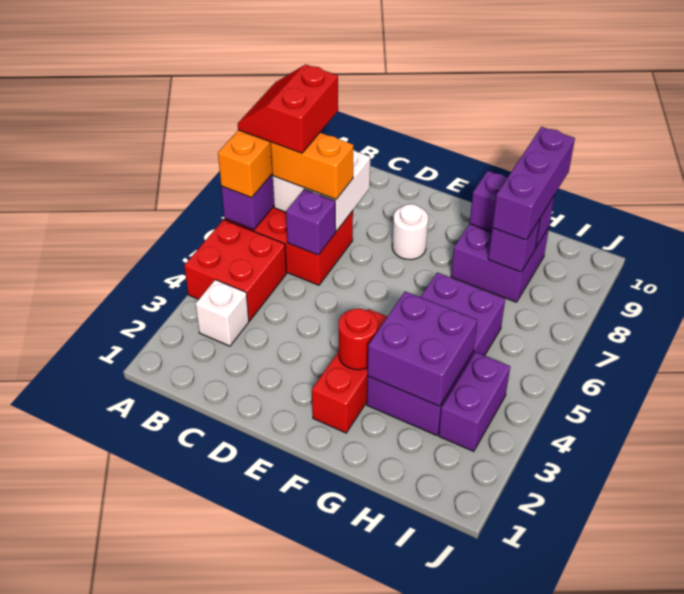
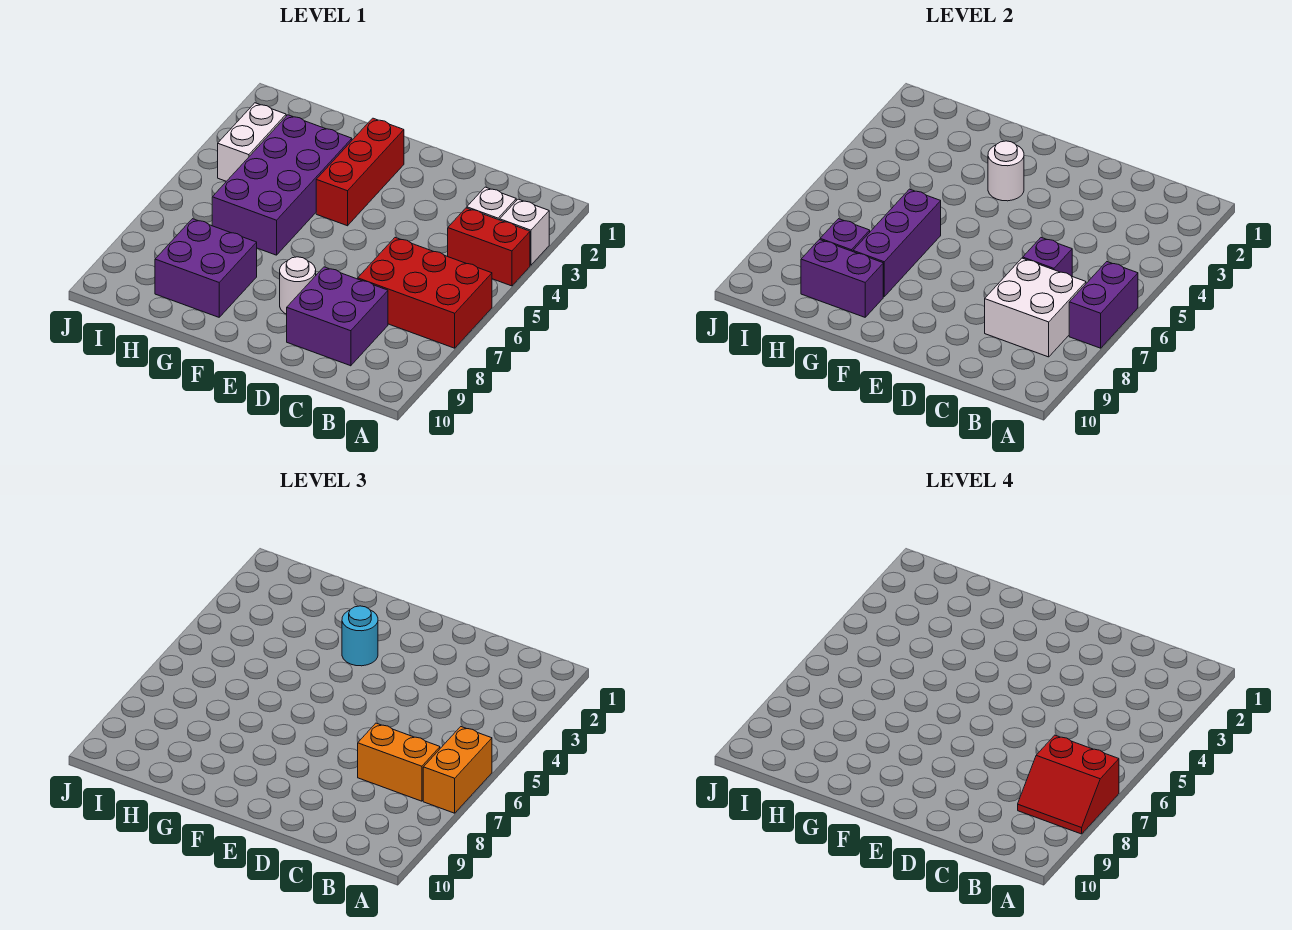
none -> white 1x1 brick [500,199,549,265]
red 2x2 brick [184,220,287,321] -> red 1x2 brick [448,208,530,286]
red 2x2 slope [238,64,338,153] -> red 2x2 slope turned to [1018,735,1119,834]
red 1x1 round brick [339,308,378,370] -> white 1x1 round brick [988,141,1024,201]
none -> cyan 1x1 round brick [342,606,378,666]
purple 2x2 brick [368,291,477,406] -> purple 2x2 brick moved to [287,267,388,366]
purple 1x3 brick [492,127,575,240] -> purple 1x3 brick moved to [853,189,941,297]
purple 1x2 brick [439,352,510,451] -> white 1x2 brick [218,103,286,181]

